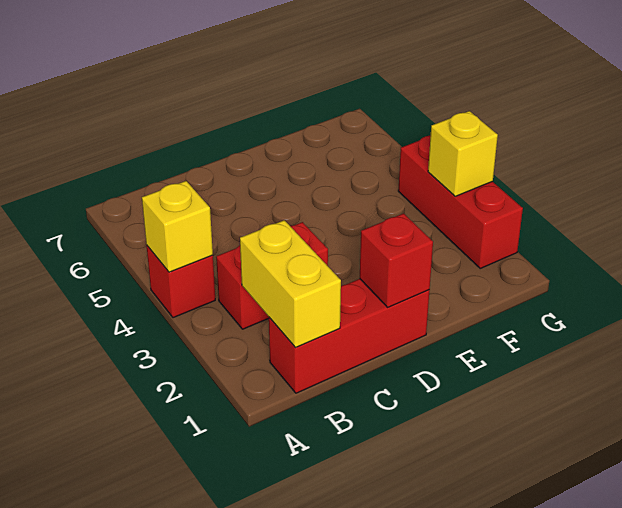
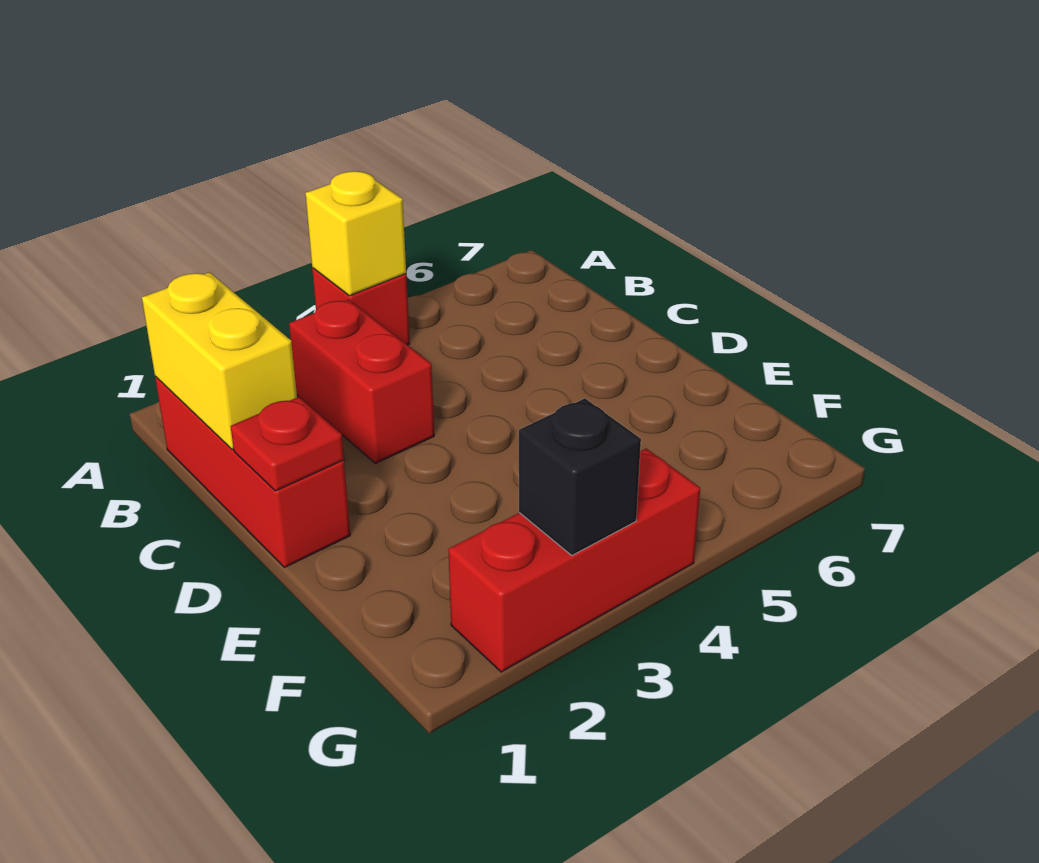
yellow 1x2 brick [240,220,341,348] -> yellow 1x2 brick turned to [142,272,297,449]
red 1x1 brick [360,213,433,307] -> red 1x1 plate [231,397,344,491]
yellow 1x1 brick [428,111,498,196] -> black 1x1 brick [519,399,641,555]

